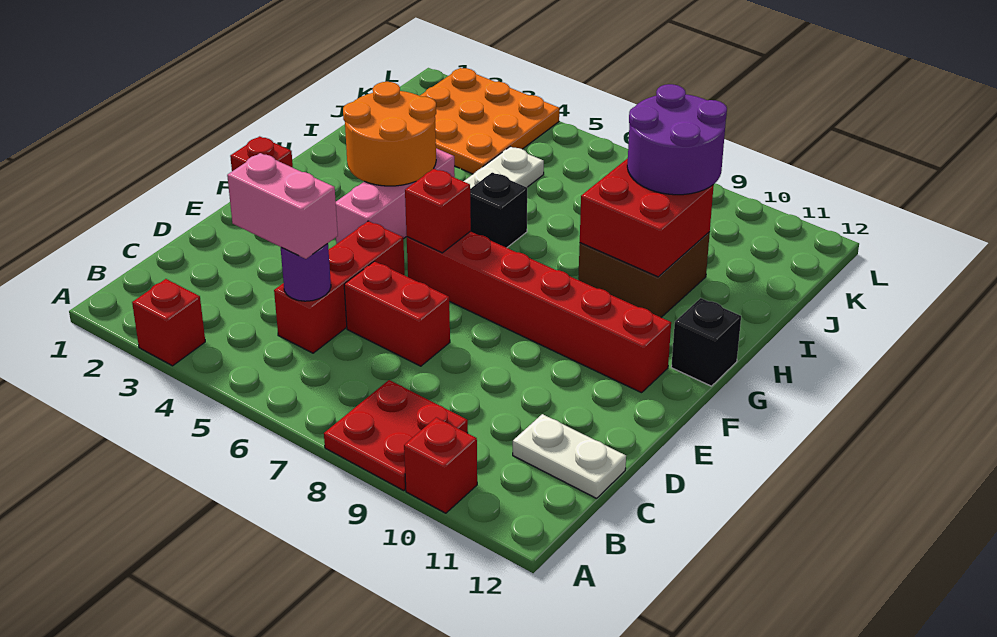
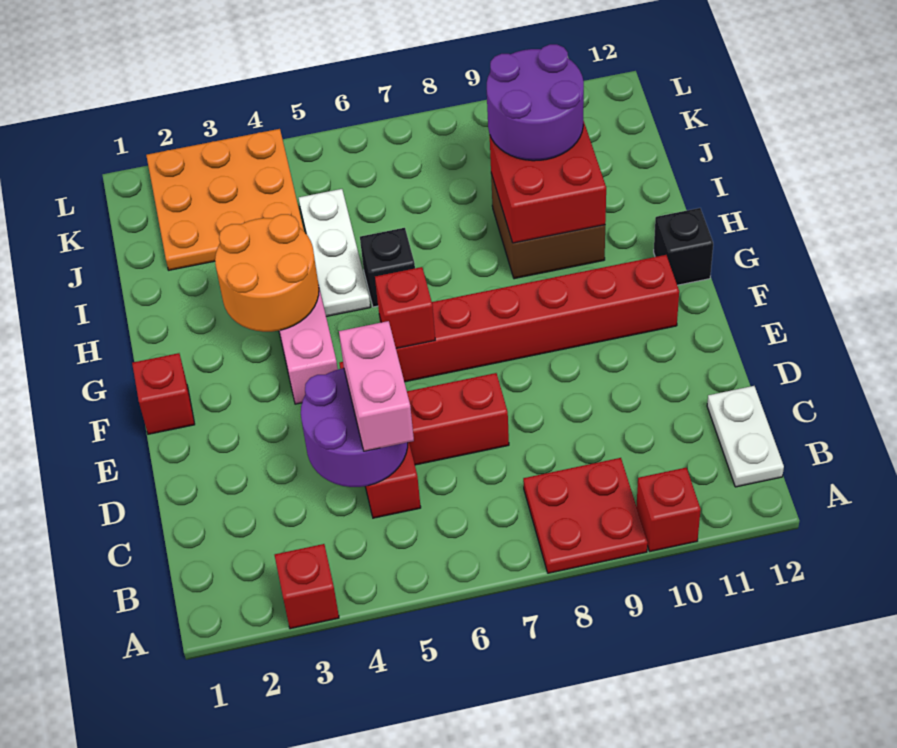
pink 1x2 brick [227,153,338,259] -> pink 1x2 brick turned to [339,321,414,451]
purple 1x1 round brick [281,243,331,301] -> purple 2x2 round brick [301,368,408,487]
white 1x2 plate [513,414,626,498] -> white 1x2 plate turned to [707,386,784,487]

